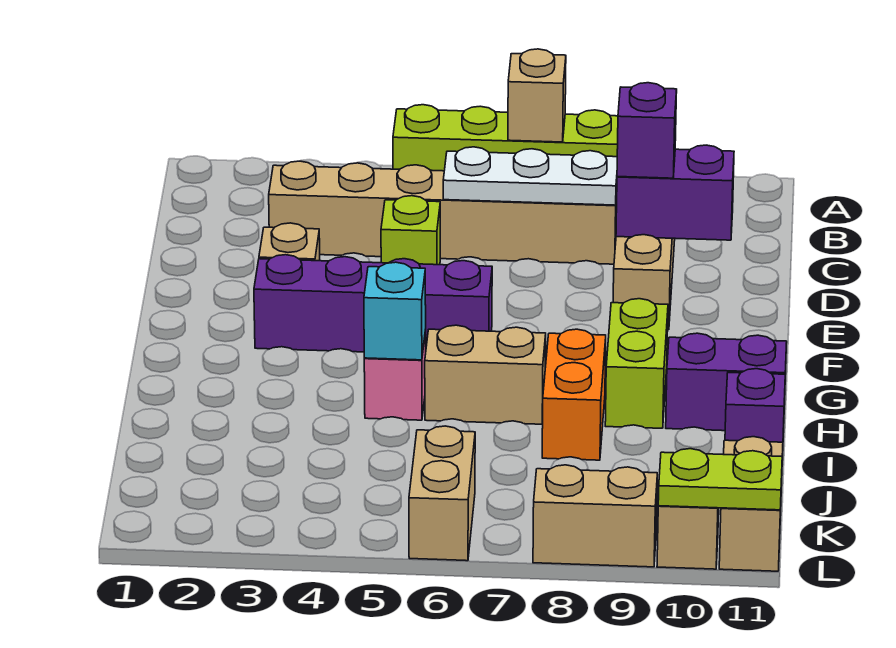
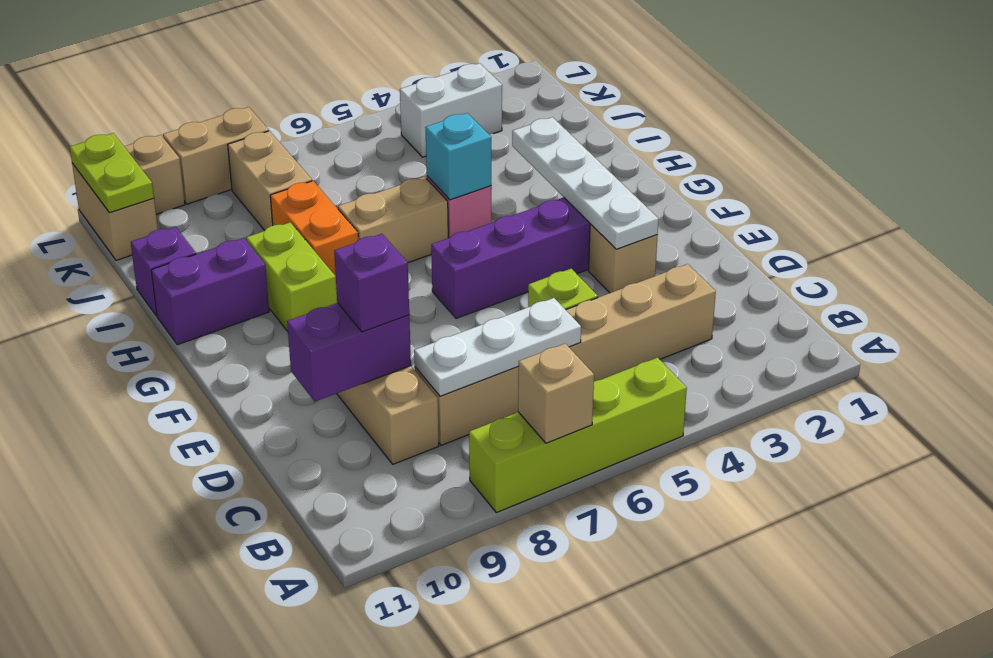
none -> white 1x4 plate [512,117,658,249]
none -> white 1x2 brick [400,63,502,157]
tan 1x2 brick [409,426,475,561] -> tan 1x2 brick moved to [228,131,312,230]
lime 1x2 plate [658,449,782,510] -> lime 1x2 plate turned to [70,133,154,213]

